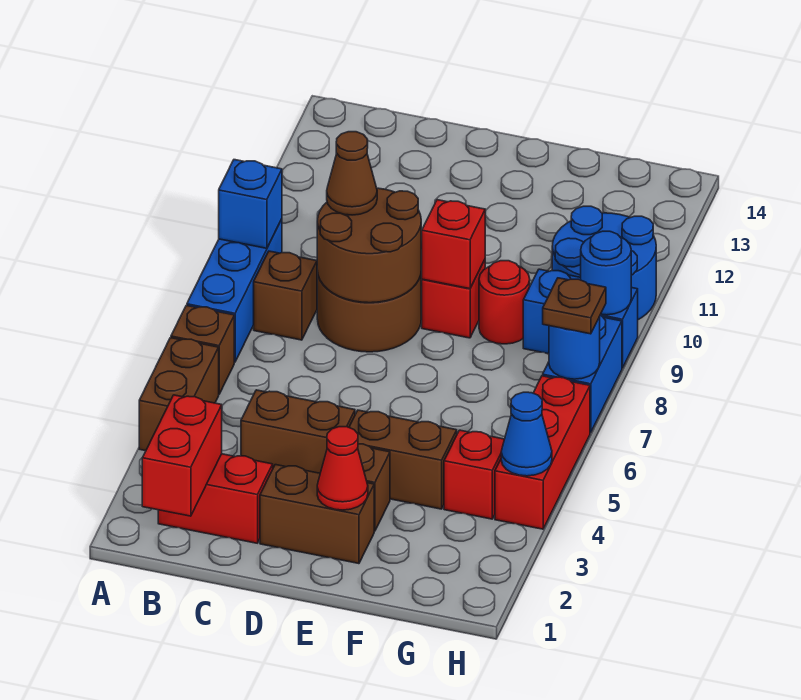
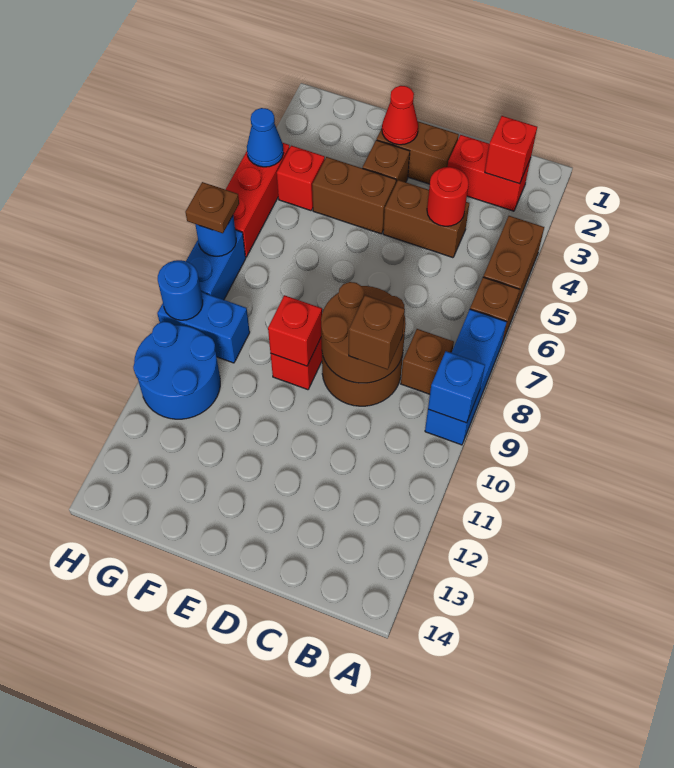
red 1x2 brick [142,395,222,516] -> red 1x1 brick [485,116,537,184]
brown 1x1 cone [327,132,377,215] -> brown 1x1 brick [349,295,405,369]
red 1x1 round brick [479,261,530,344] -> red 1x1 round brick moved to [427,167,469,226]

